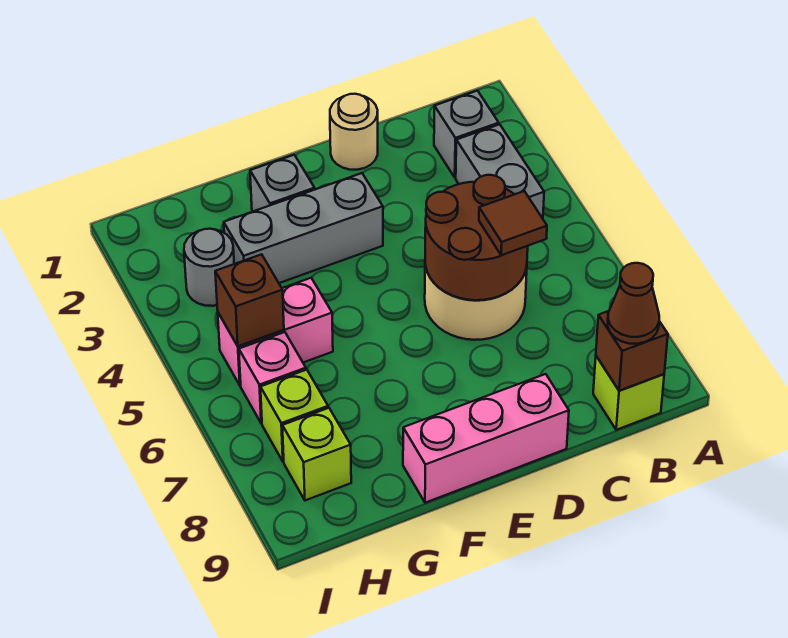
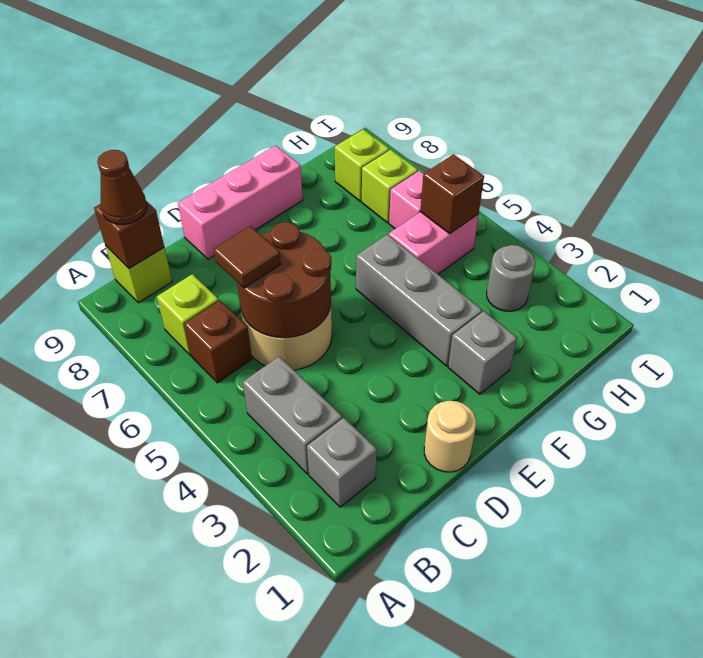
none -> brown 1x1 brick [184,301,252,383]
none -> lime 1x1 brick [157,274,219,355]
grey 1x3 brick [224,173,383,283] -> grey 1x3 brick turned to [356,234,482,366]

